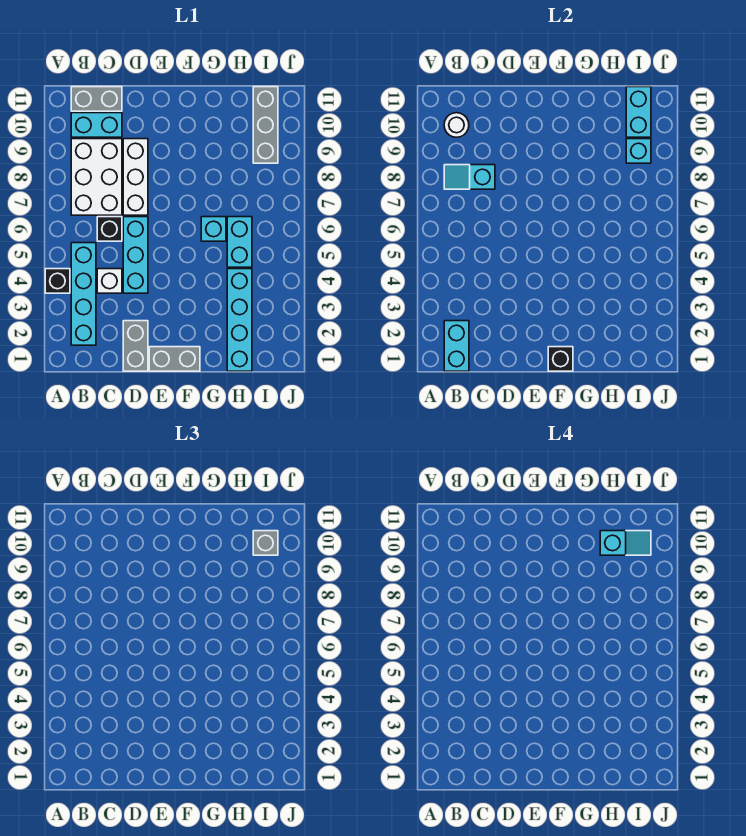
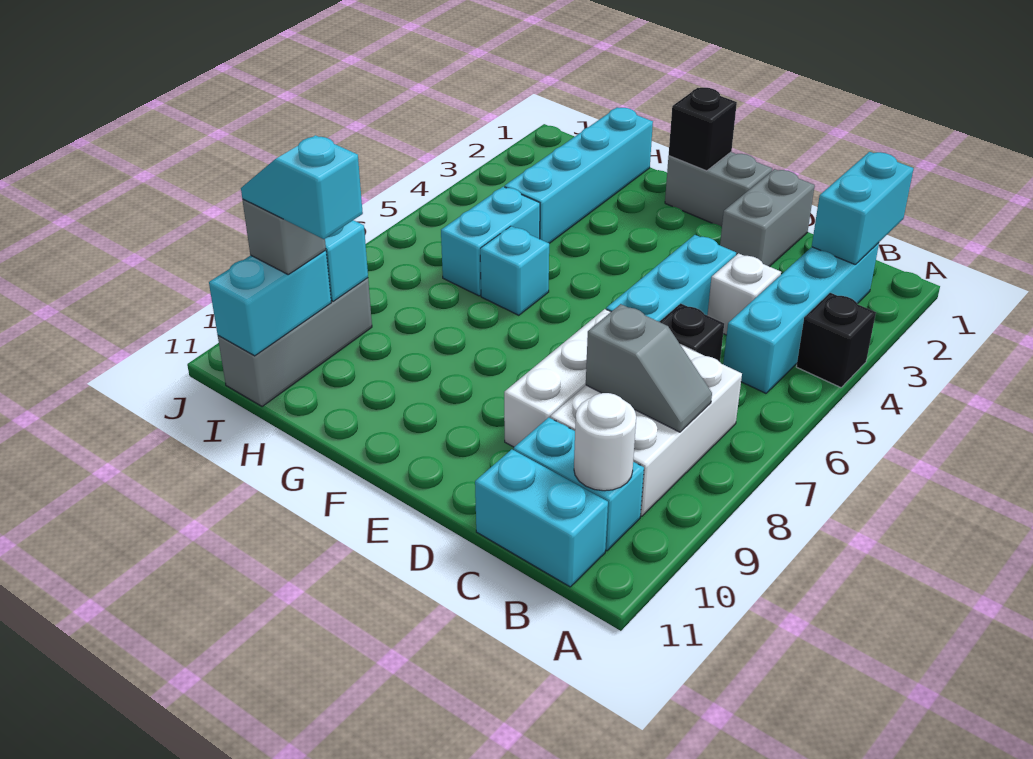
cyan 1x2 slope [444,165,495,189] -> grey 1x2 slope [586,304,712,432]
grey 1x2 brick [71,87,122,111] -> cyan 1x2 brick [475,449,608,587]

